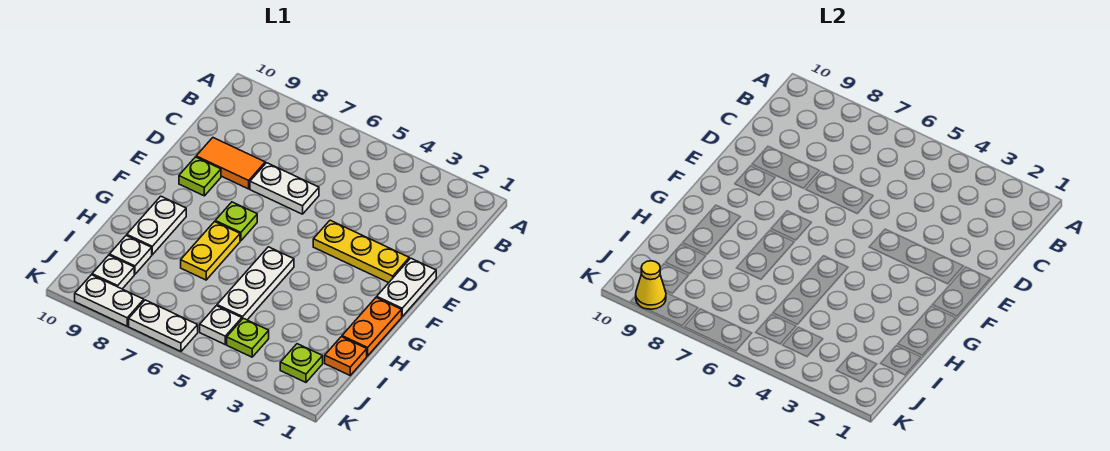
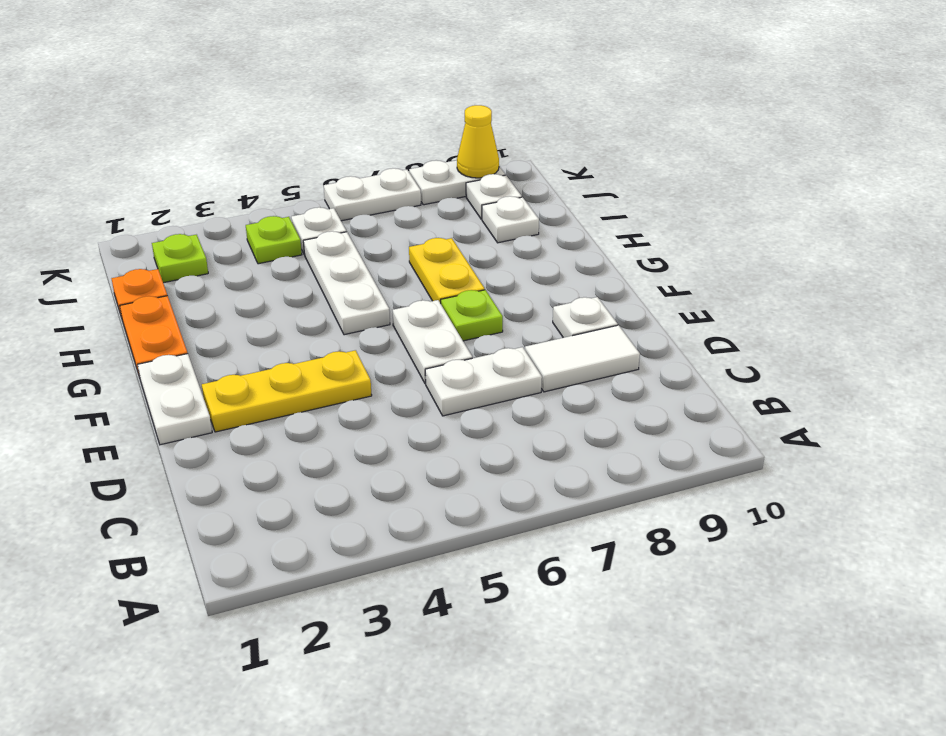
orange 1x2 tile [196,138,265,189] -> white 1x2 tile [525,325,640,392]
lime 1x1 plate [179,157,221,196] -> white 1x1 plate [553,297,618,338]
white 1x2 plate [127,196,186,255] -> white 1x2 plate moved to [393,300,472,384]

